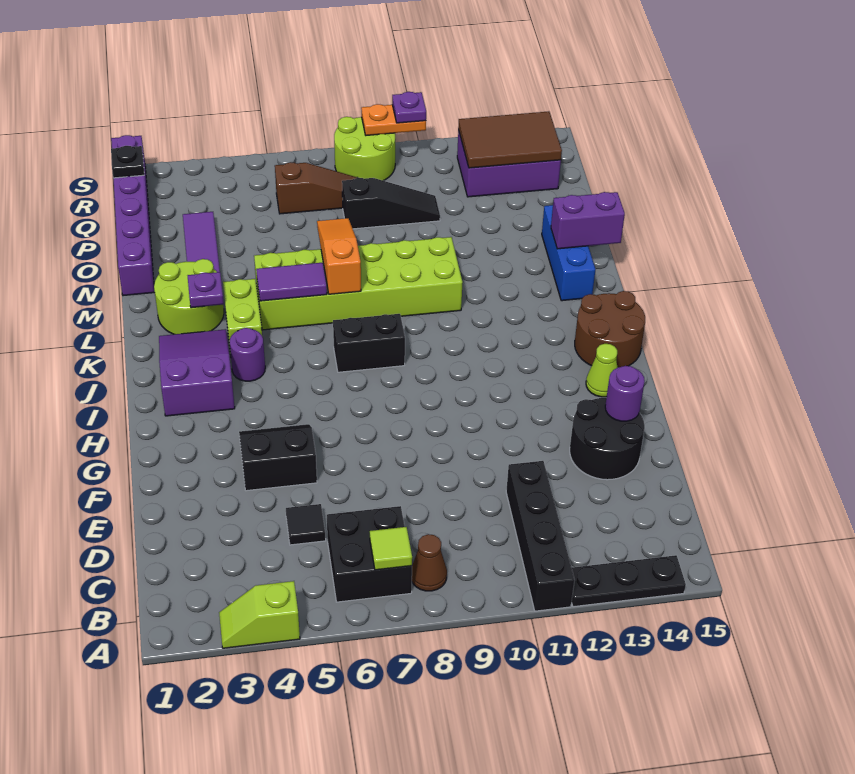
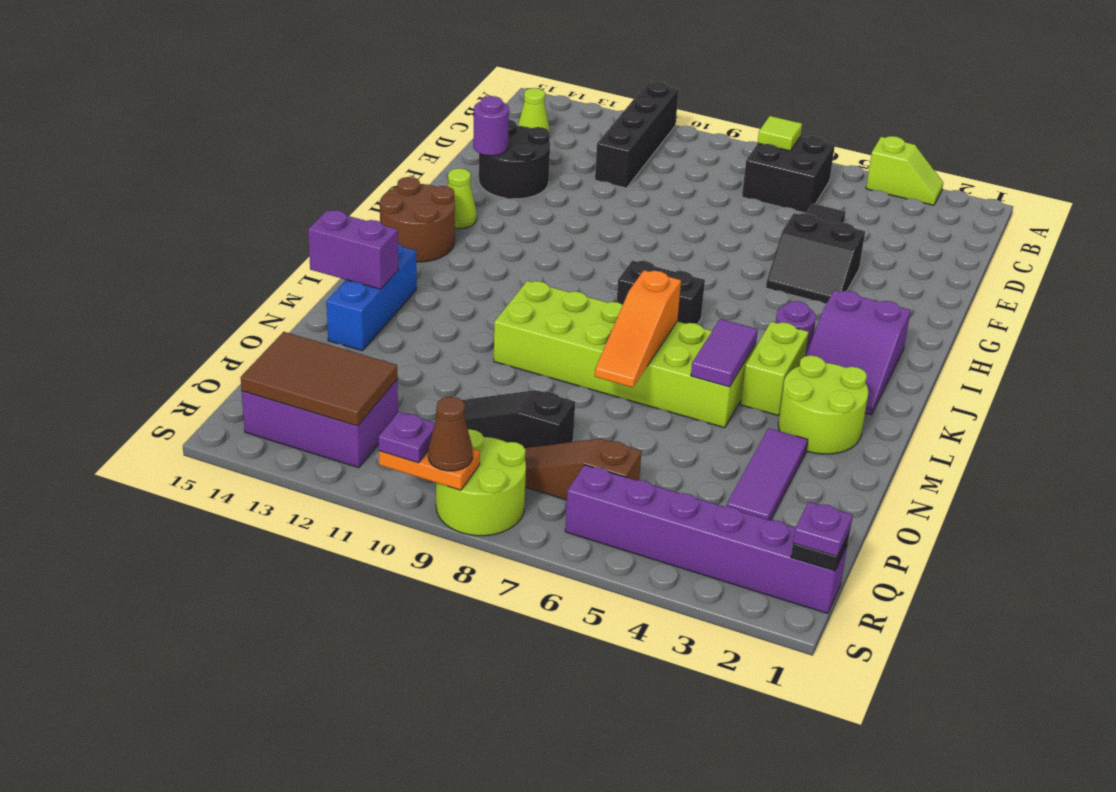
black 1x3 plate [572,555,686,607] -> none
brown 1x1 cone [412,534,447,591] -> brown 1x1 cone moved to [428,397,473,471]
none -> lime 1x1 cone [518,88,550,132]
purple 1x1 plate [188,272,224,308] -> purple 1x1 plate moved to [793,502,853,557]
purple 1x2 tile [256,263,327,301] -> purple 1x2 tile turned to [691,319,758,387]
purple 1x6 brick [111,135,155,296] -> purple 1x6 brick turned to [565,465,848,613]

